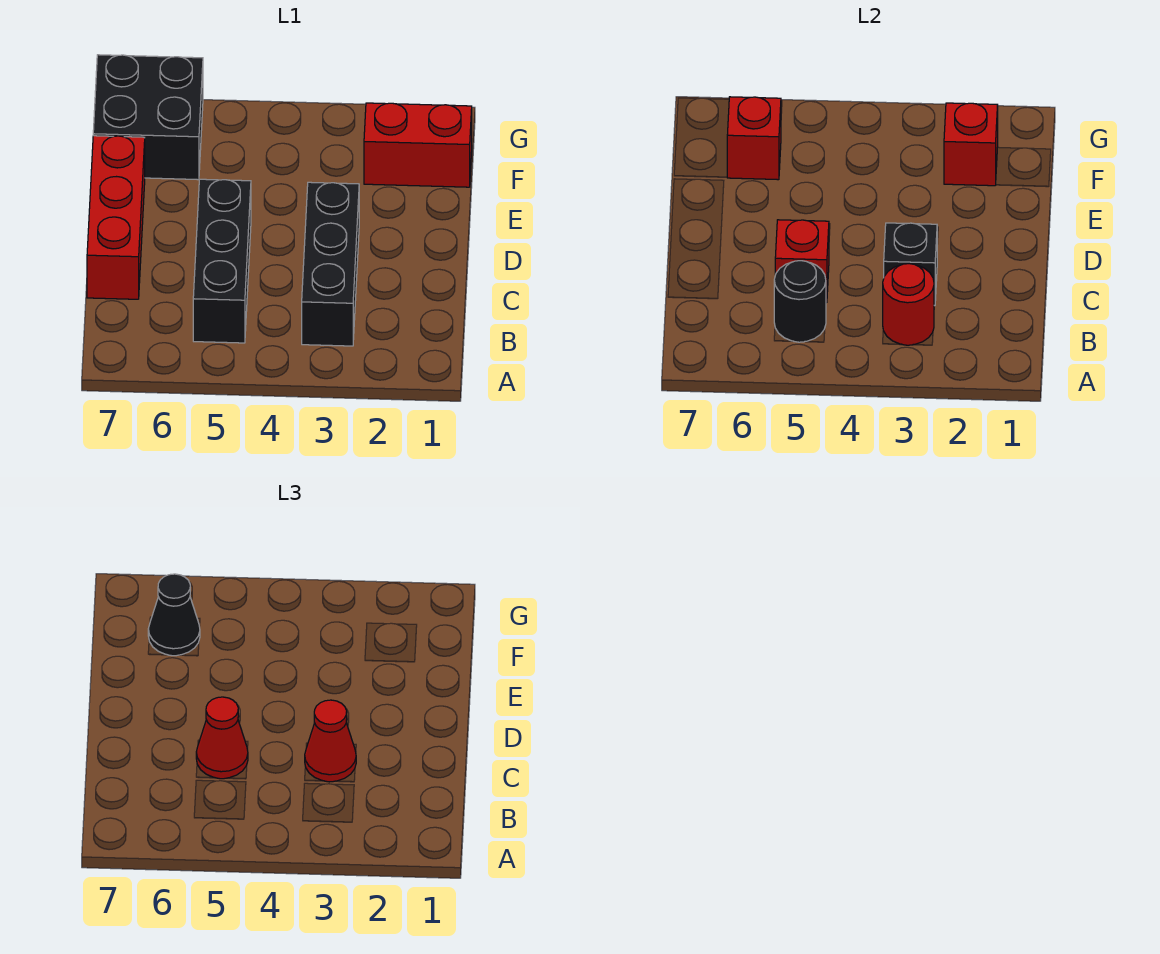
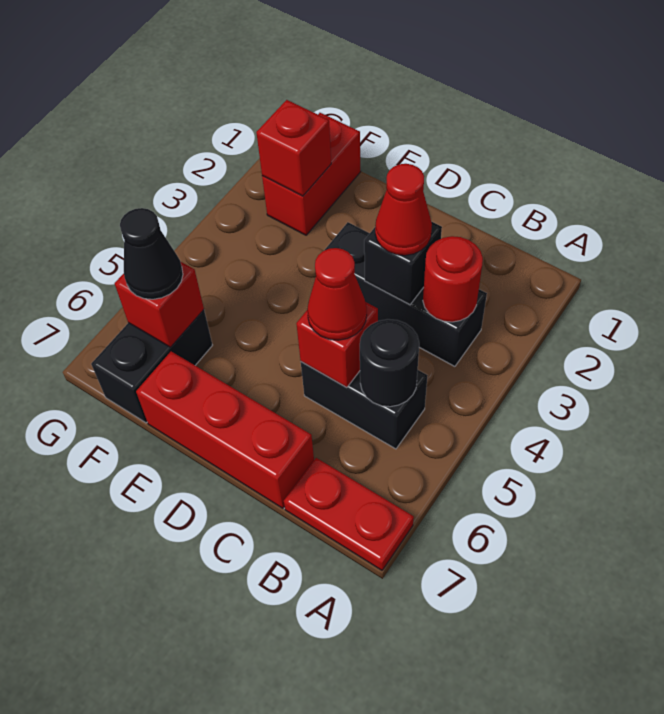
none -> red 1x2 plate [284,458,414,570]
black 1x3 brick [193,179,251,343] -> black 1x2 brick [301,362,428,449]
black 2x2 brick [93,55,203,180] -> black 1x2 brick [91,310,212,423]

